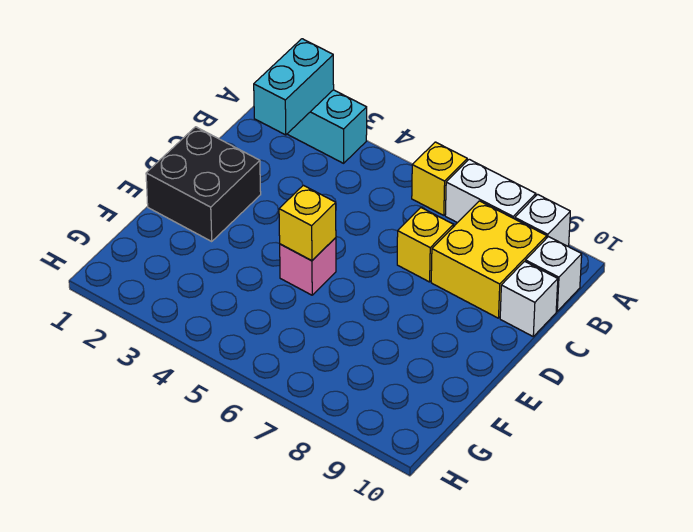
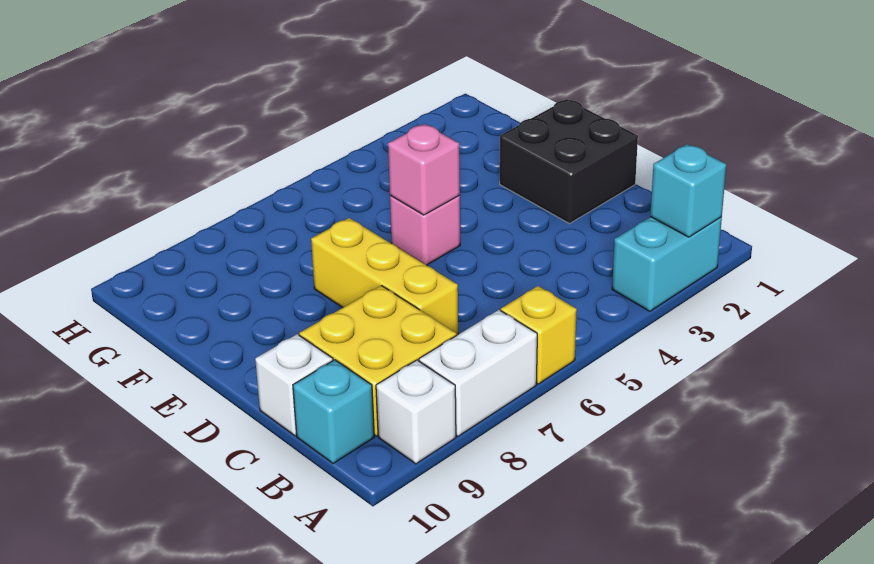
cyan 1x2 brick [254,39,334,135] -> cyan 1x1 brick [650,144,726,237]
white 1x1 brick [526,237,582,311] -> cyan 1x1 brick [293,360,374,463]
yellow 1x1 brick [397,208,453,282] -> yellow 1x3 brick [311,218,458,335]
yellow 1x1 brick [279,185,336,261] -> pink 1x1 brick [388,124,460,215]

